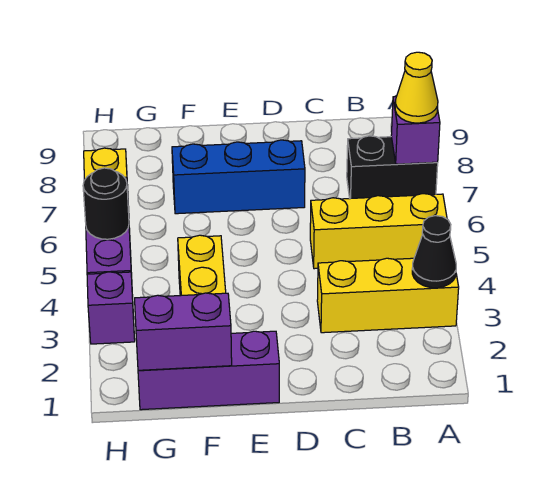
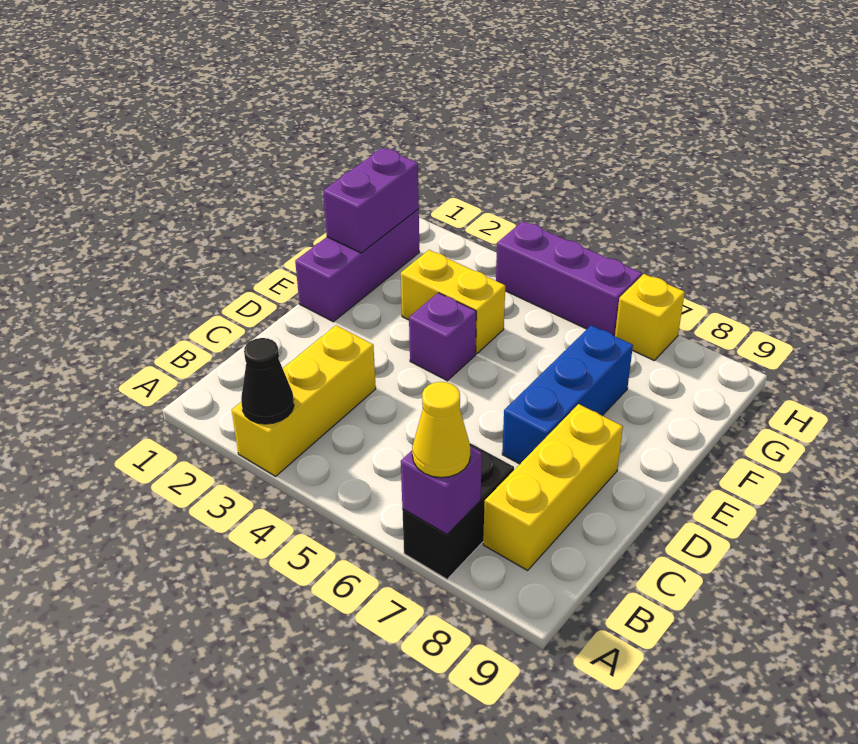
yellow 1x3 brick [310,194,447,269] -> yellow 1x3 brick moved to [483,404,623,570]
purple 1x1 brick [87,272,135,344] -> purple 1x1 brick moved to [409,293,476,381]
black 1x1 round brick [83,168,129,239] -> none

